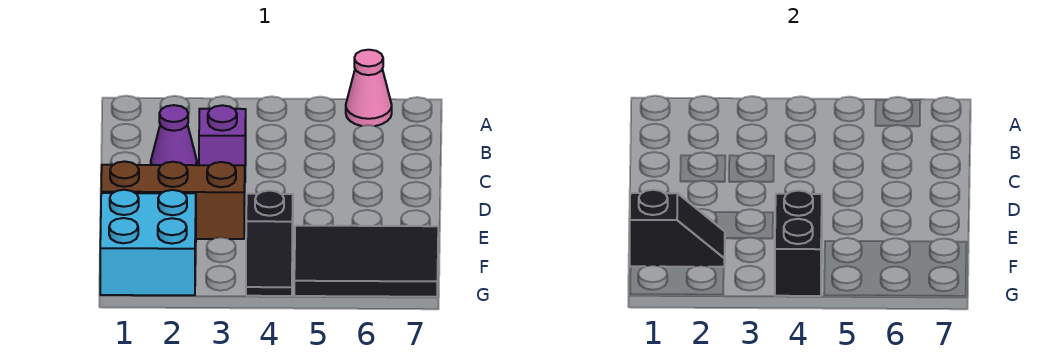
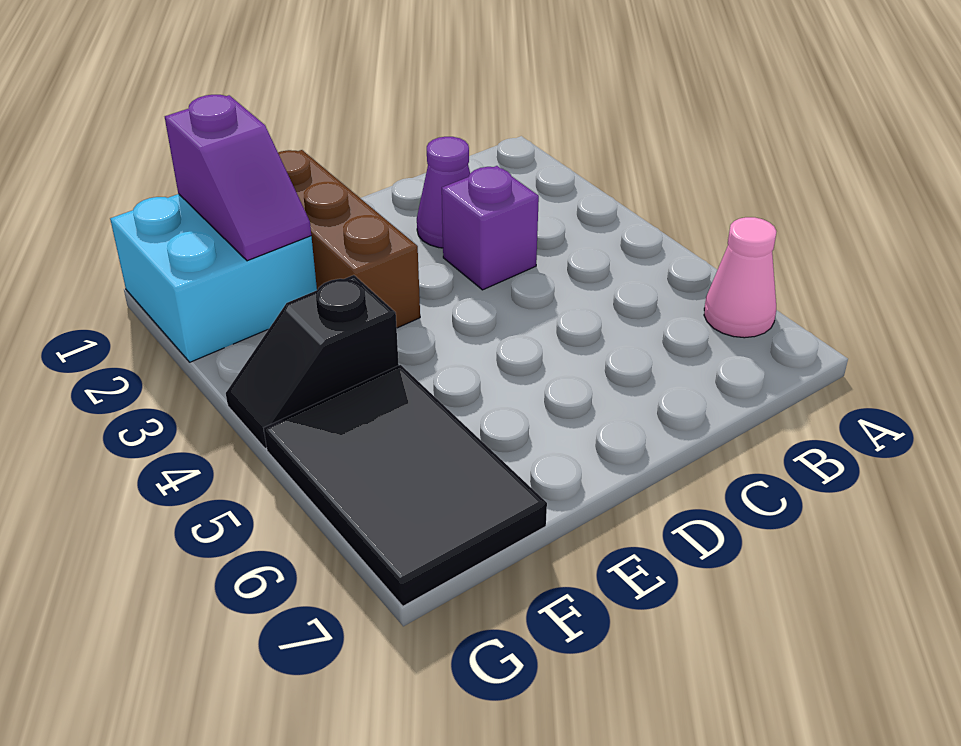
black 1x2 slope [630,190,725,267] -> purple 1x2 slope [165,95,311,261]
black 1x2 brick [775,191,822,296] -> none

